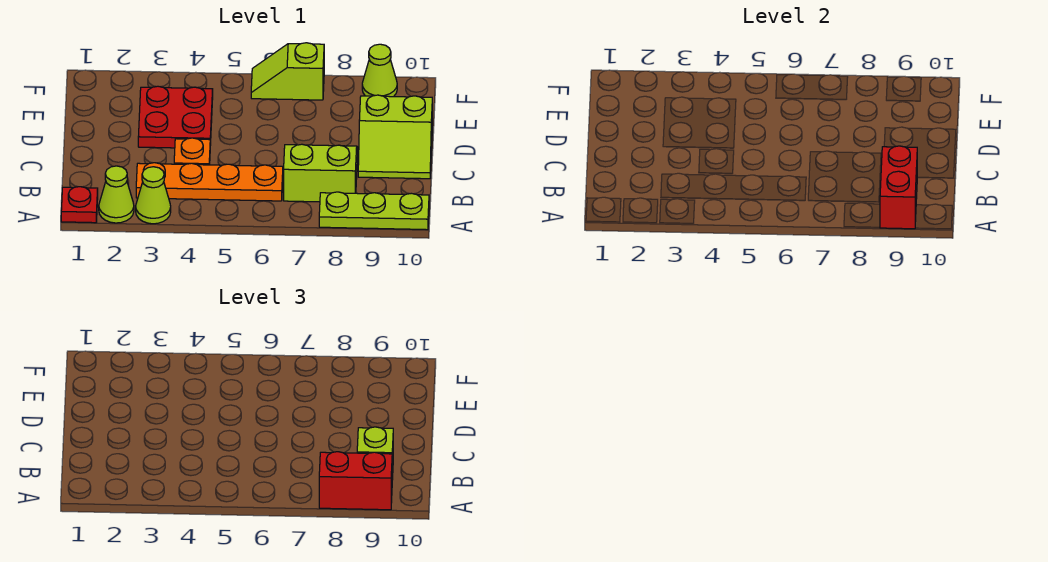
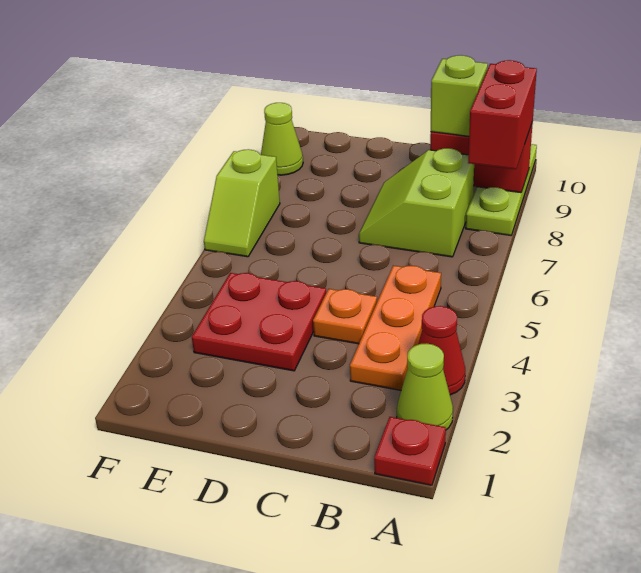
lime 1x1 cone [136,167,171,224] -> red 1x1 cone [418,306,465,395]
orange 1x4 plate [136,163,283,201] -> orange 1x3 plate [350,266,441,390]
lime 2x2 slope [358,95,432,179] -> none

